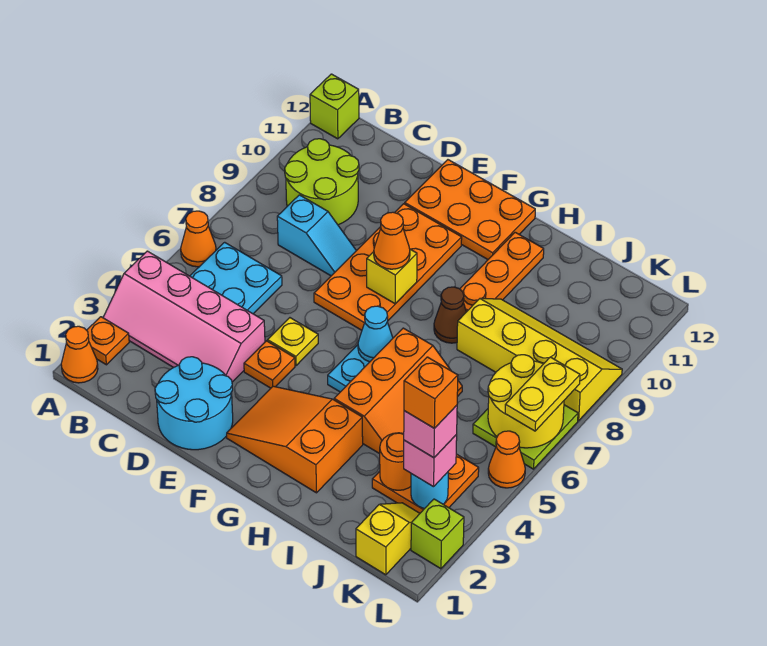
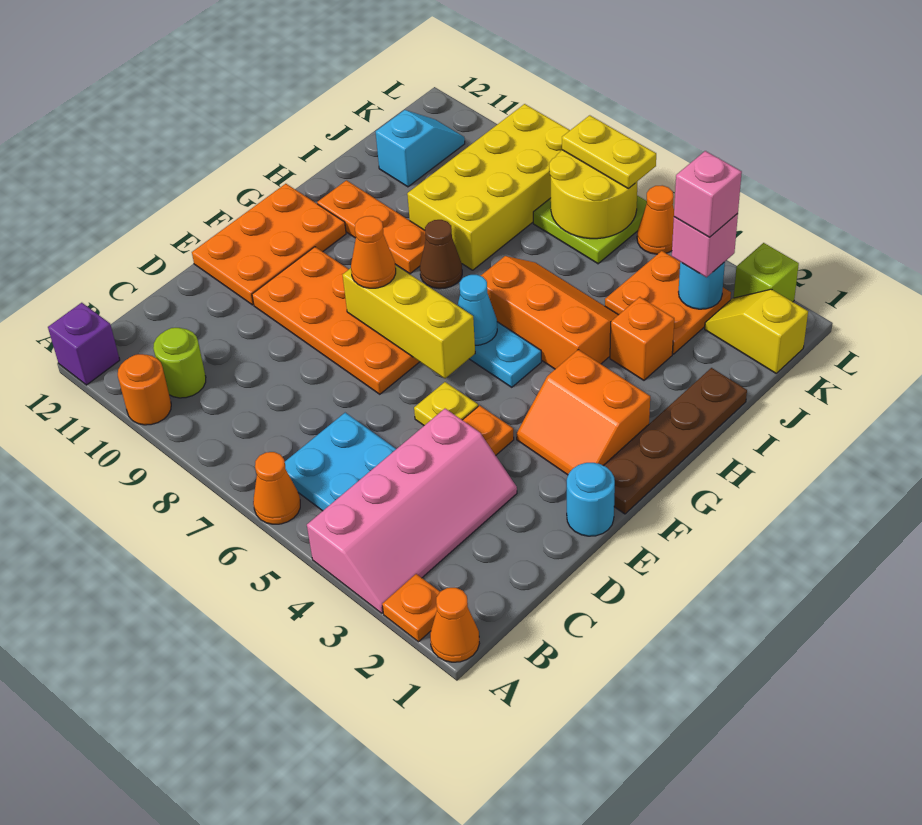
lime 1x1 brick [310,74,359,139] -> purple 1x1 brick [48,303,120,385]
lime 2x2 round brick [285,139,359,225] -> lime 1x1 round brick [153,328,206,398]
cyan 1x2 slope [277,195,356,276] -> cyan 1x2 slope moved to [376,110,465,187]
cyan 2x2 round brick [155,357,233,450] -> cyan 1x1 round brick [567,463,615,536]
none -> brown 1x4 plate [603,368,747,514]
orange 2x3 slope [227,386,363,493] -> orange 2x2 slope [517,350,650,475]
yellow 1x1 brick [367,249,417,304] -> yellow 1x3 brick [343,265,475,379]
yellow 2x4 slope [457,298,622,421] -> yellow 2x4 brick [407,104,570,270]
orange 1x1 round brick [380,433,411,490] -> orange 1x1 round brick moved to [118,354,171,425]
orange 1x1 brick [404,357,458,428] -> orange 1x1 brick moved to [610,297,674,380]

